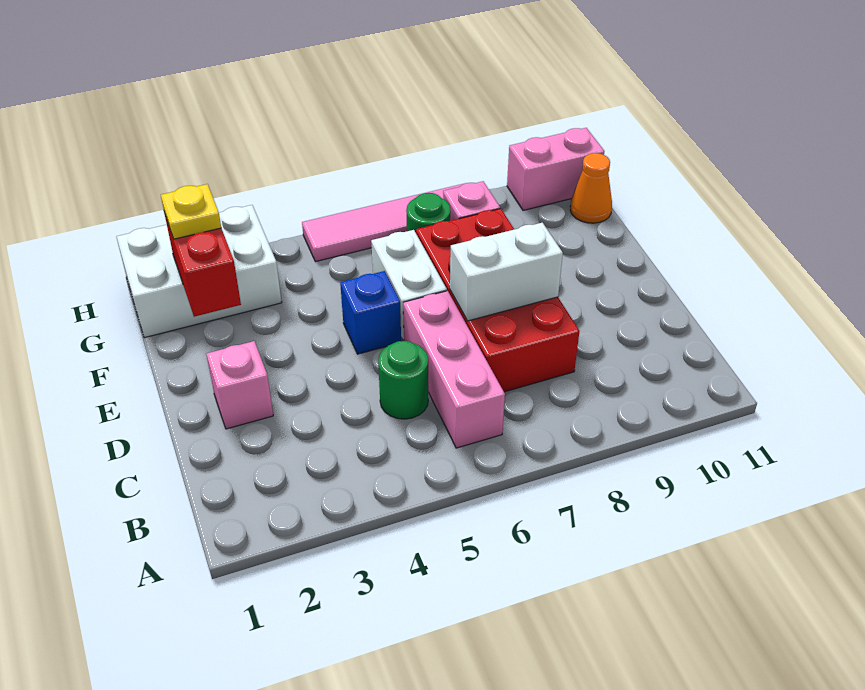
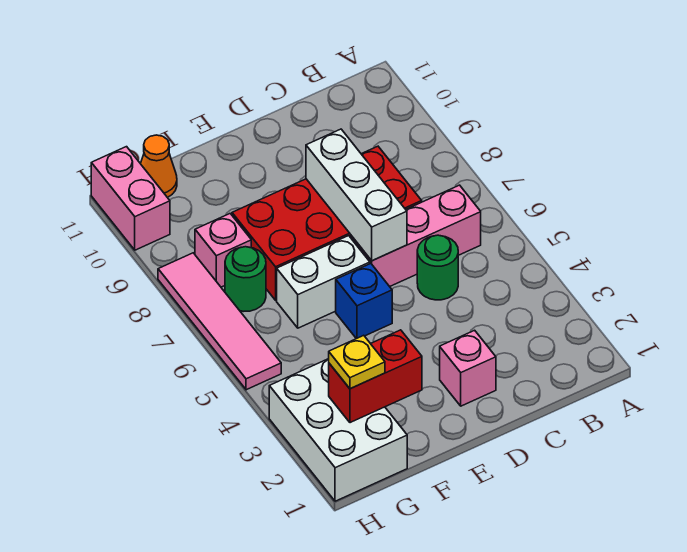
white 1x2 brick [450,223,563,321] -> white 1x3 brick [306,129,407,261]

